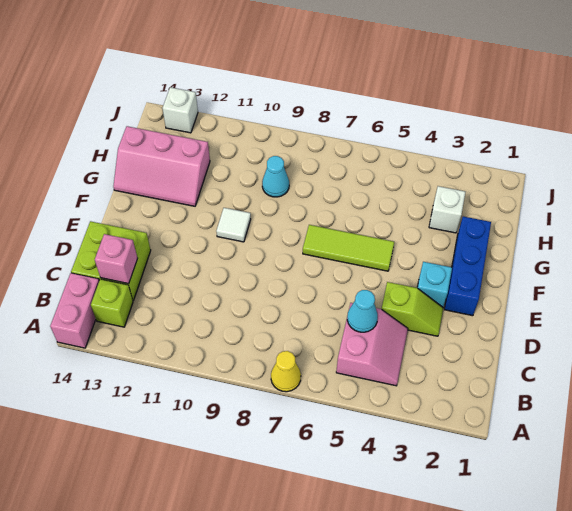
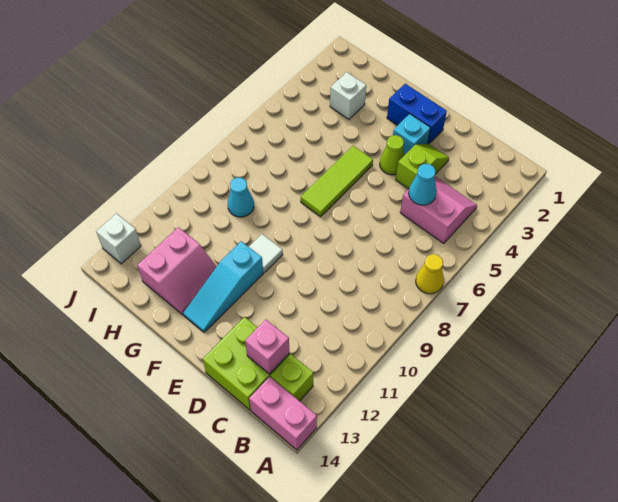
blue 1x3 brick [444,217,491,316] -> blue 1x2 brick [387,84,447,144]
none -> lime 1x1 cone [380,135,404,175]
none -> cyan 1x3 slope [183,241,263,332]
pink 2x3 slope [113,126,210,206] -> pink 2x2 slope [137,227,217,315]

